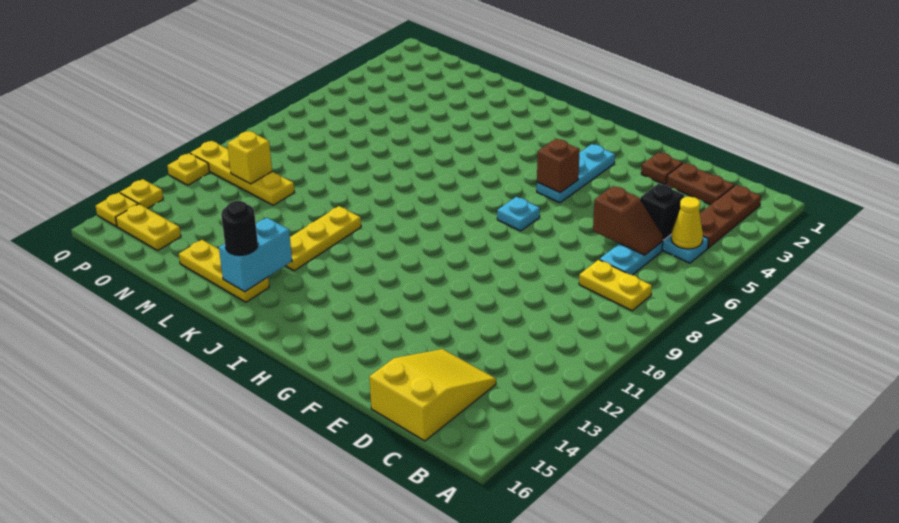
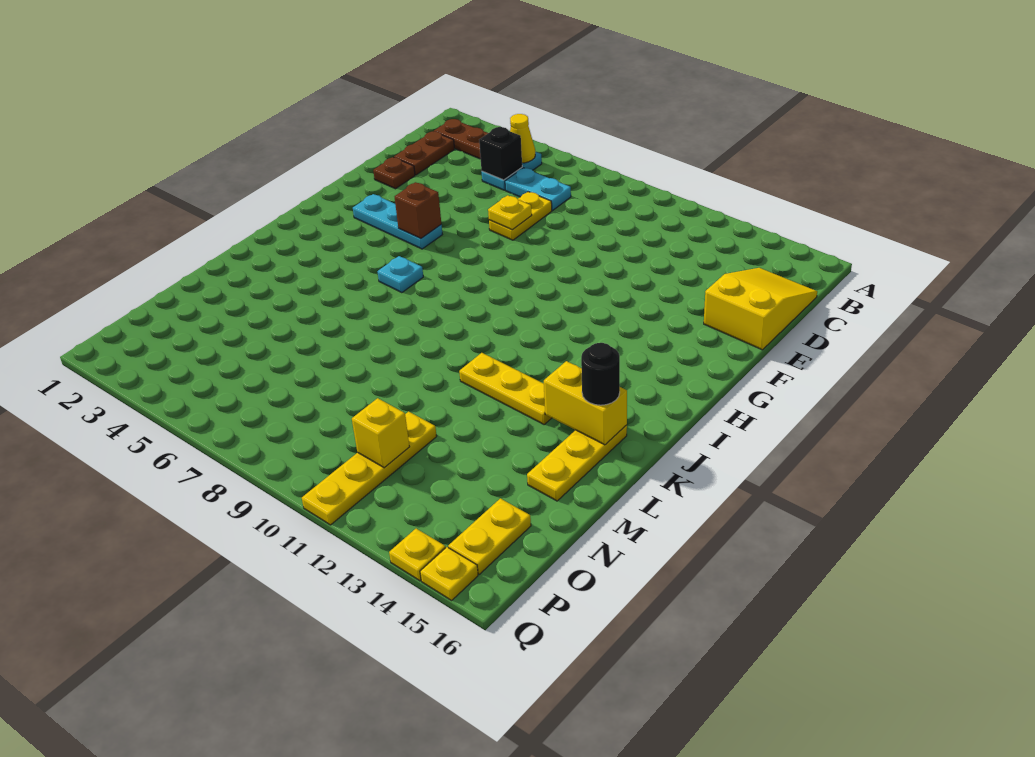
yellow 1x2 plate [579,260,652,311] -> yellow 1x2 plate moved to [489,192,552,240]
brown 1x2 slope [593,186,663,255] -> none
yellow 2x3 slope [369,349,496,441] -> yellow 2x3 slope turned to [704,268,817,350]
cyan 1x1 plate [497,197,540,231] -> cyan 1x1 plate moved to [377,256,423,293]
cyan 1x2 brick [219,218,292,292] -> yellow 1x2 brick [544,361,627,445]
yellow 1x1 plate [167,153,210,185] -> yellow 1x1 plate moved to [488,195,532,230]

